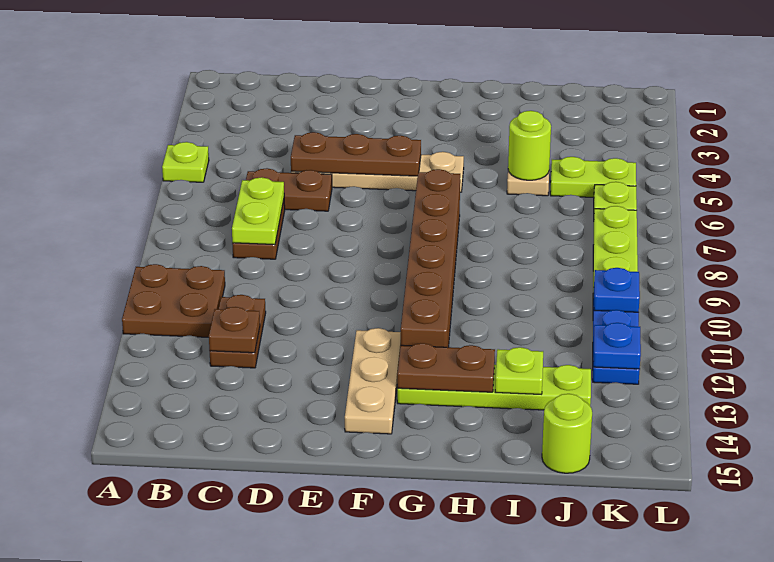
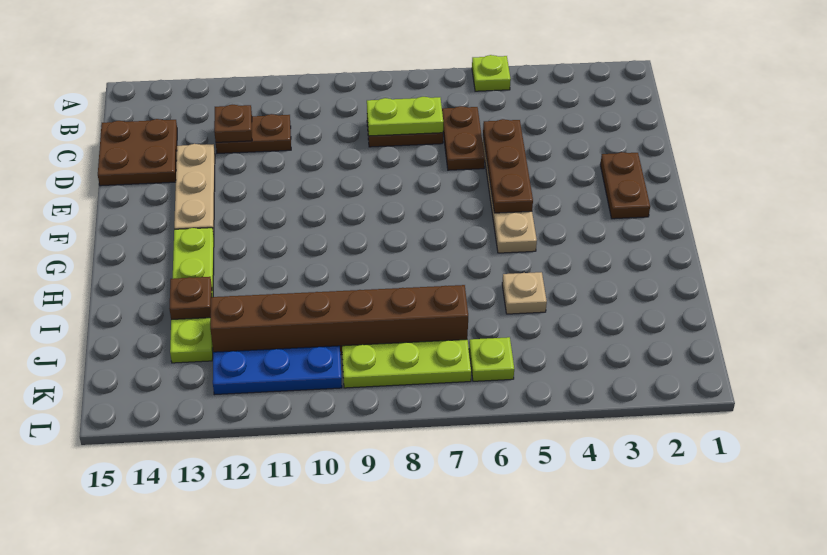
brown 2x2 plate [122,264,225,337] -> brown 2x2 plate moved to [98,119,177,186]
tan 1x3 plate [345,328,401,434] -> tan 1x3 plate turned to [174,144,215,234]
brown 1x6 brick [401,169,460,347] -> brown 1x6 brick moved to [210,285,468,355]
brown 1x2 plate [397,343,495,392] -> brown 1x2 plate moved to [600,152,650,219]
lime 1x1 round brick [508,111,551,180] -> none
lime 1x1 plate [495,347,543,394] -> brown 1x1 plate [169,277,212,320]
lime 1x2 plate [550,157,636,197] -> none
lime 1x1 round brick [542,394,592,473] -> none
blue 1x1 plate [594,268,640,312] -> none
blue 1x1 plate [593,323,641,369] -> none

